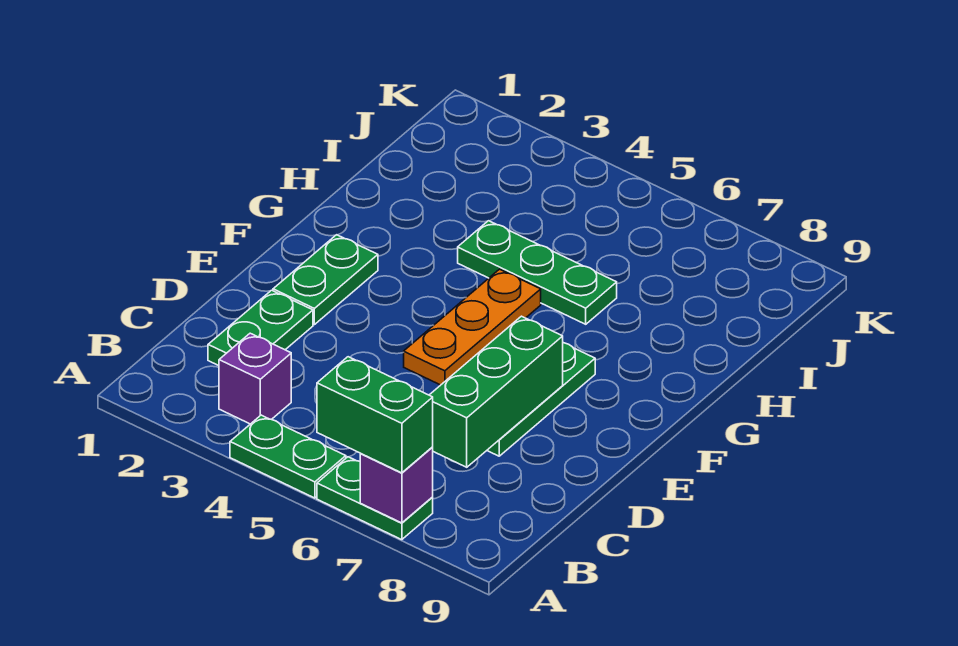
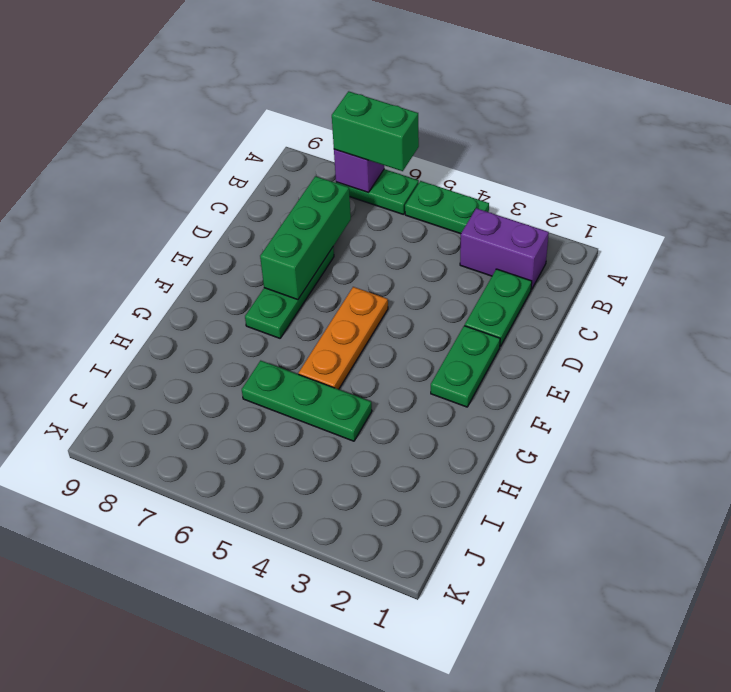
purple 1x1 brick [219,333,291,424] -> purple 1x2 brick [460,208,549,290]

